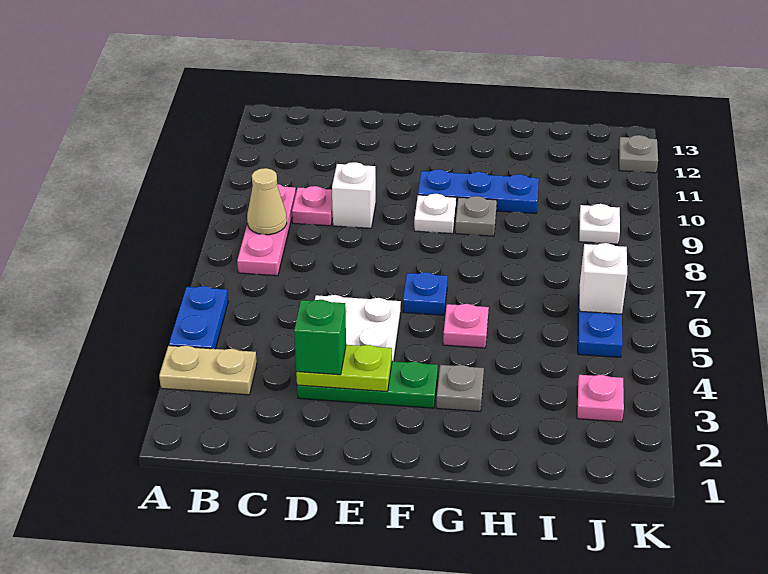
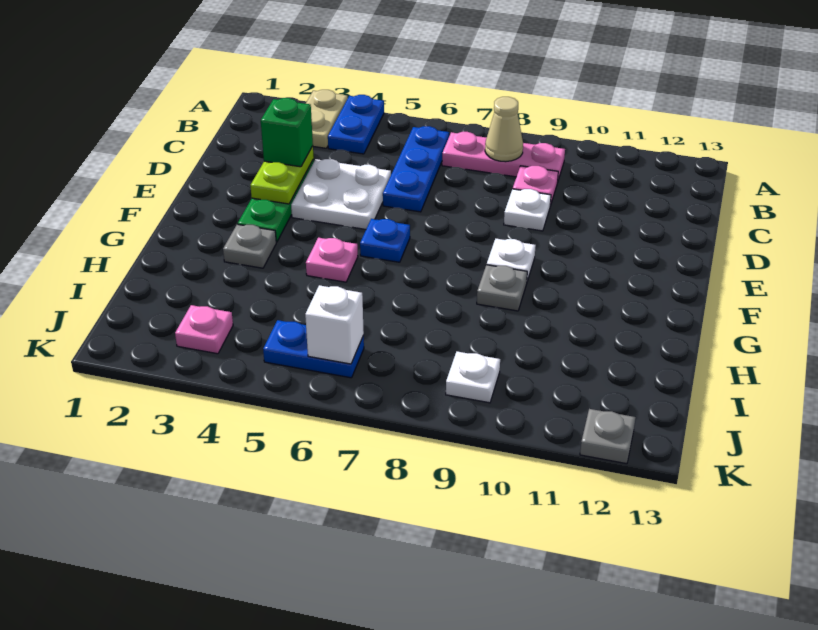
blue 1x2 plate [169,286,228,349] -> blue 1x2 plate turned to [328,95,384,154]
white 1x1 brick [332,162,376,228] -> white 1x1 plate [504,189,551,231]
blue 1x3 plate [418,169,539,214] -> blue 1x3 plate moved to [383,126,449,212]

